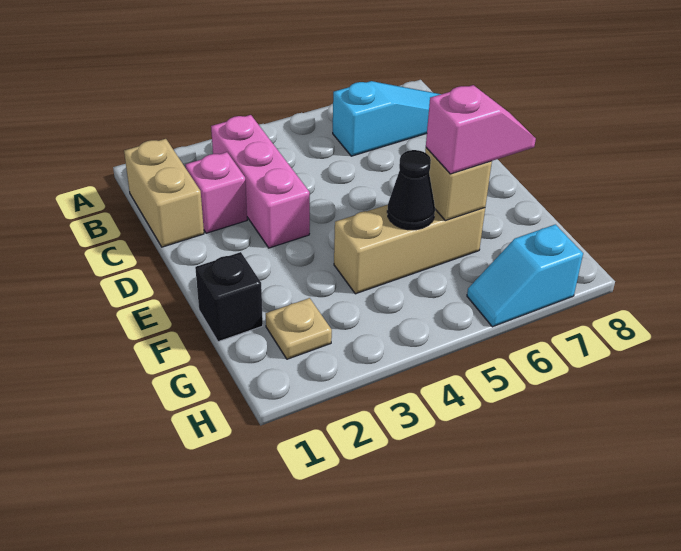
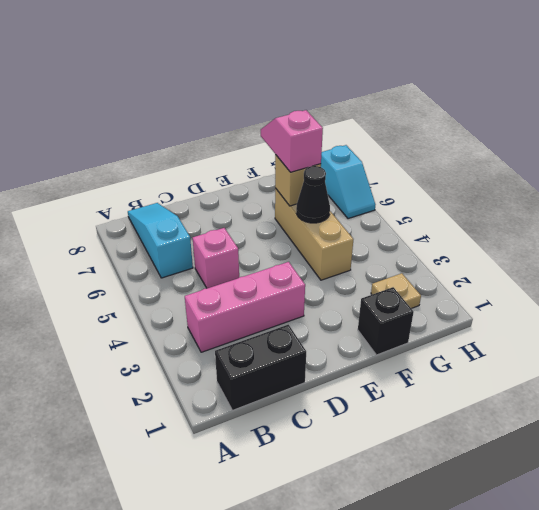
tan 1x2 brick [124,139,204,247] -> black 1x2 brick [215,324,306,410]
pink 1x1 brick [186,152,247,233] -> pink 1x1 brick moved to [193,228,239,288]

